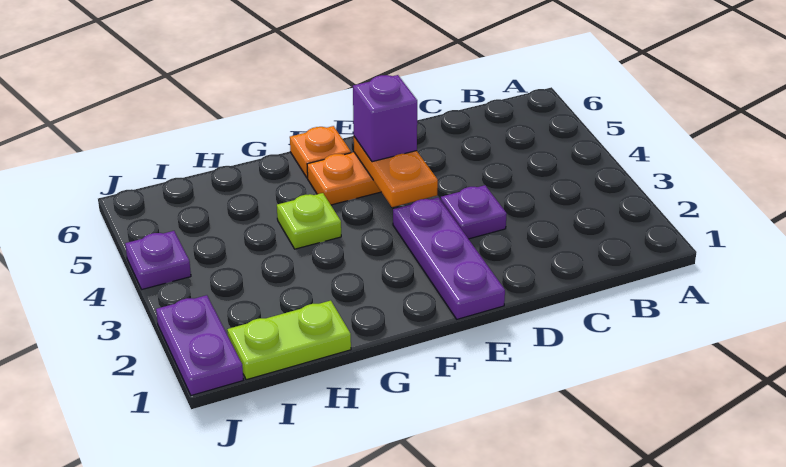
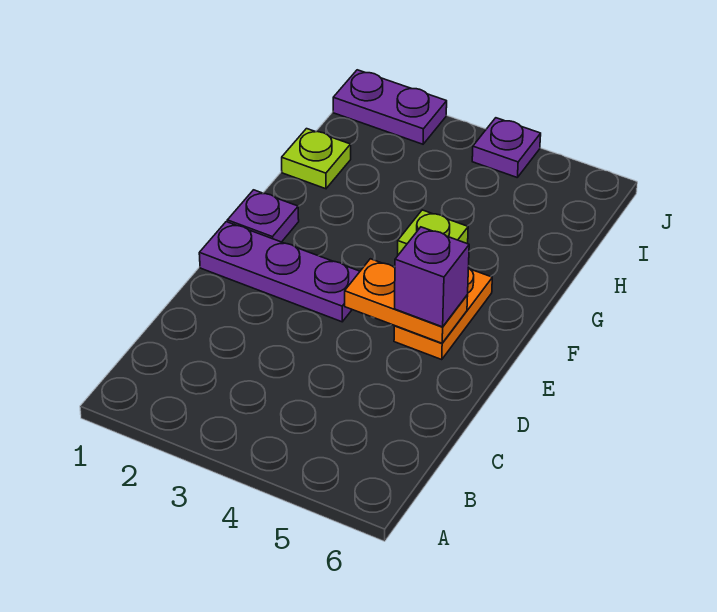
purple 1x1 plate [441,185,507,239] -> purple 1x1 plate moved to [227,190,299,242]
orange 1x1 plate [290,126,351,178] -> none
lime 1x2 plate [227,301,351,380] -> lime 1x1 plate [282,129,351,189]

